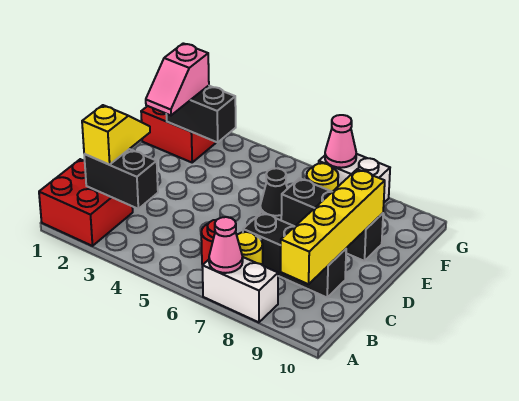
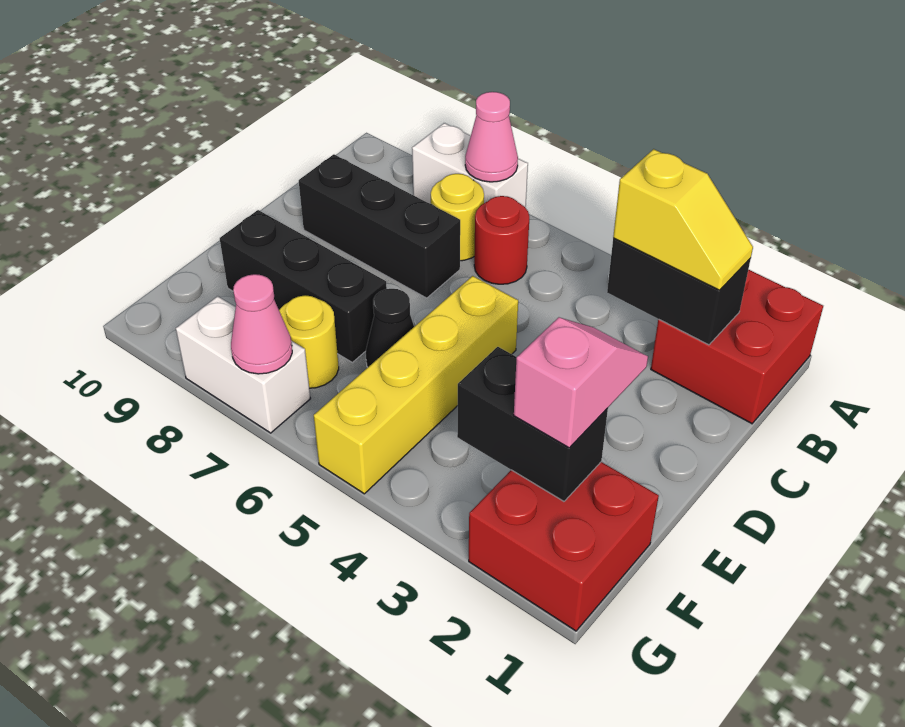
yellow 1x2 slope [82,105,150,165] -> yellow 1x2 slope turned to [613,149,753,290]
yellow 1x4 brick [281,169,385,284] -> yellow 1x4 brick moved to [314,276,518,494]

